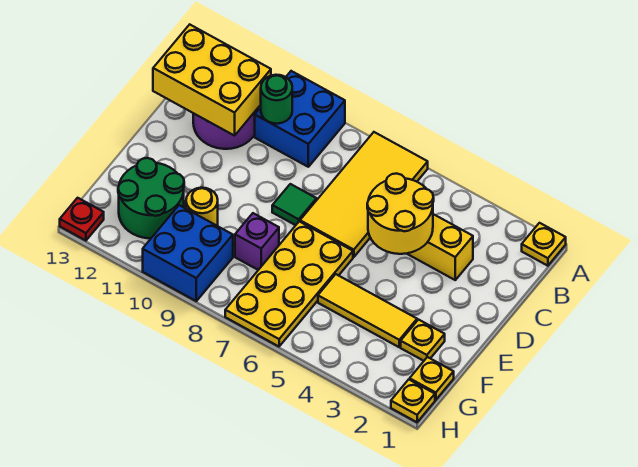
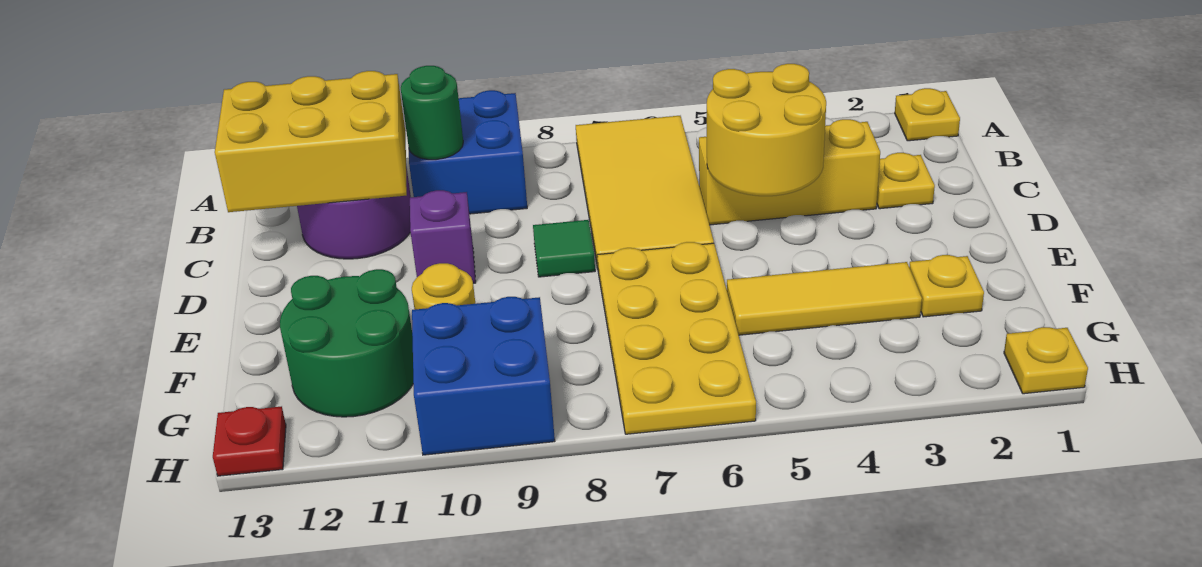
purple 1x1 brick [235,213,279,270] -> purple 1x1 brick moved to [410,190,476,283]
yellow 1x1 plate [410,357,454,400] -> yellow 1x1 plate moved to [877,153,935,209]

